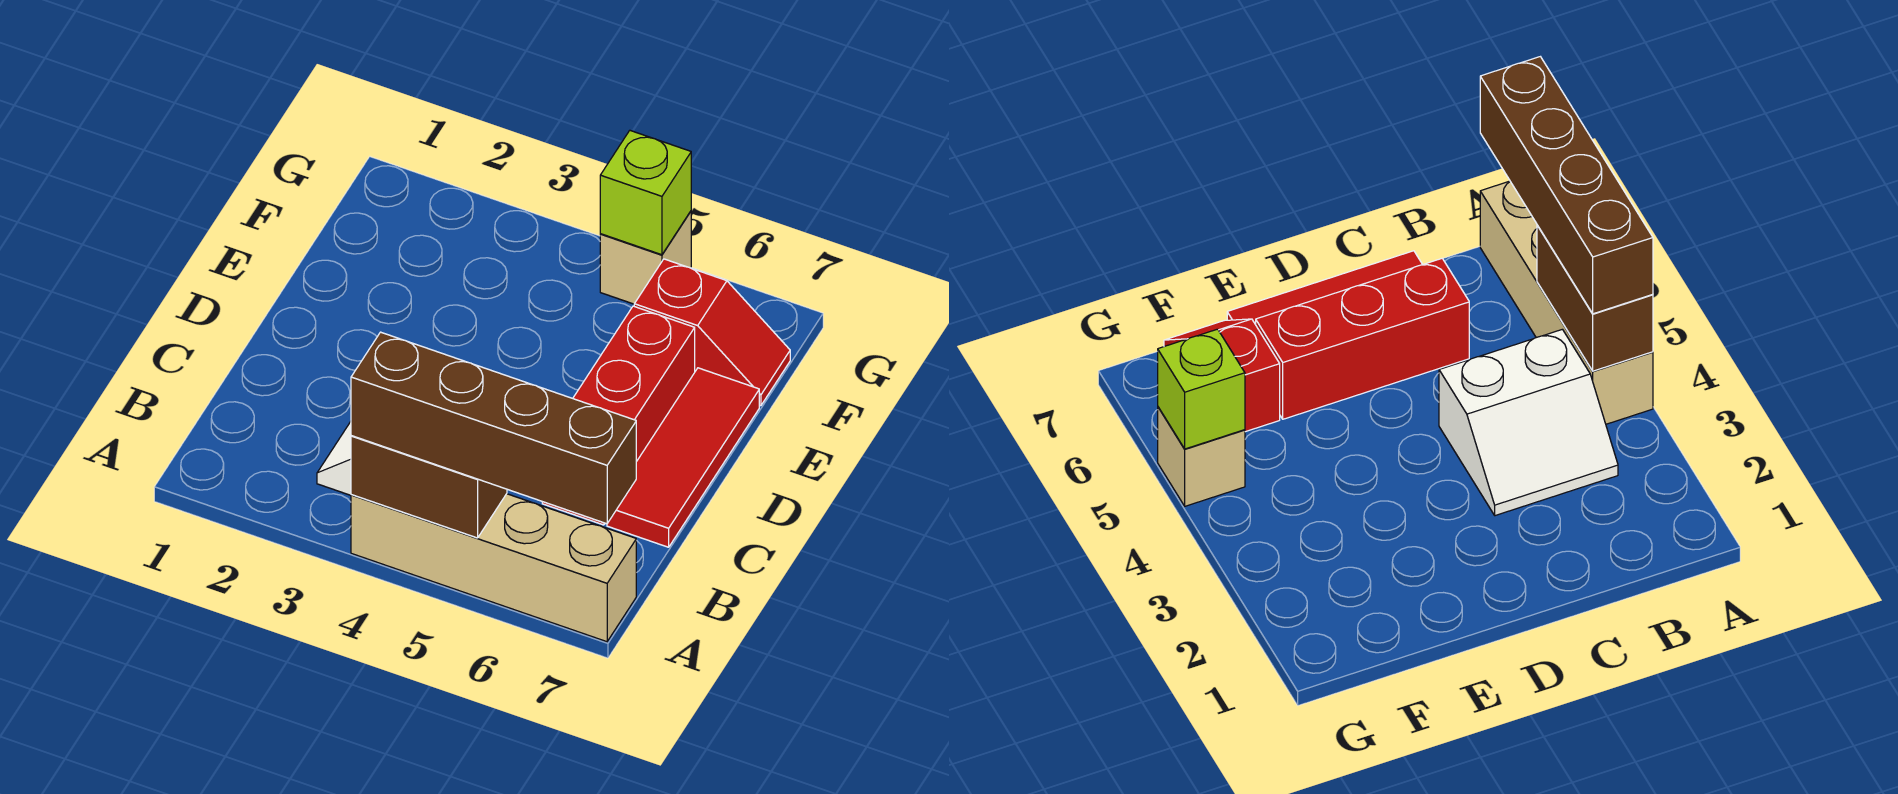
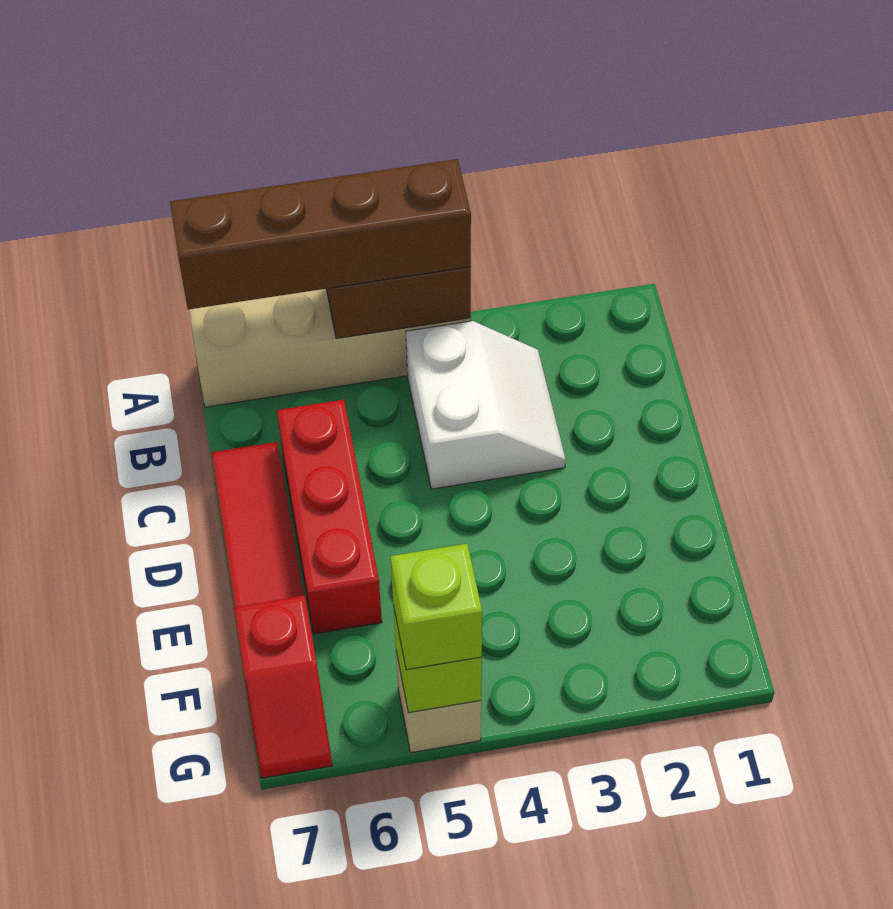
red 1x2 slope [634,259,790,406] -> red 1x2 slope turned to [234,596,332,778]
none -> lime 1x1 brick [391,544,482,670]

